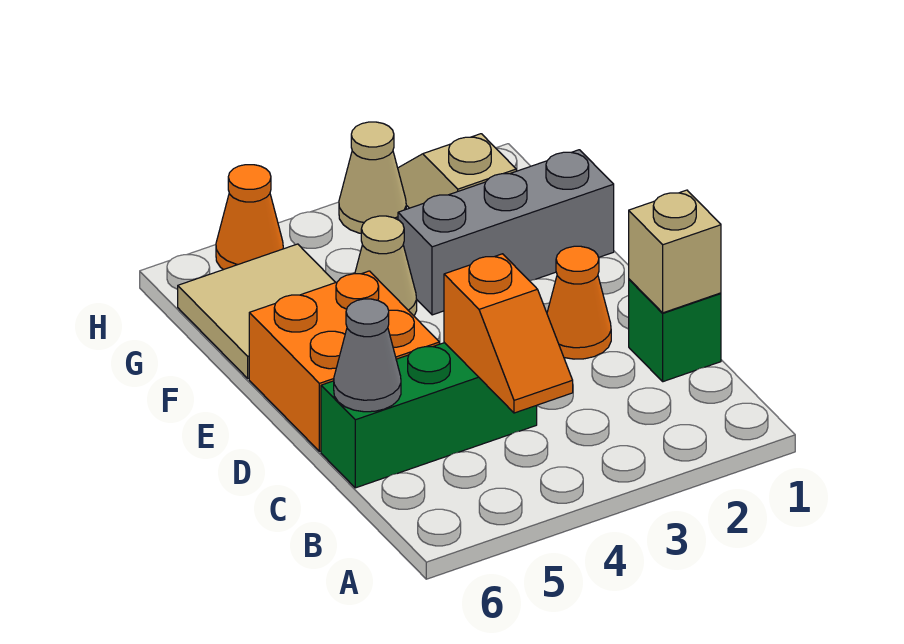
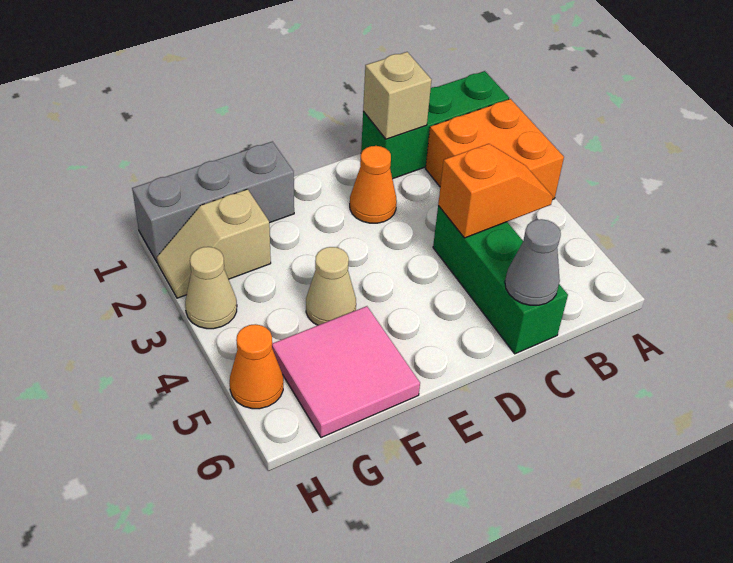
green 1x1 brick [629,279,721,382] -> green 1x3 brick [361,71,509,179]
orange 2x2 brick [249,271,439,451] -> orange 2x2 brick moved to [426,99,564,200]
grey 1x3 brick [398,150,614,315] -> grey 1x3 brick turned to [132,142,294,263]
tan 2x2 tile [178,244,336,378] -> pink 2x2 tile [272,306,420,438]

